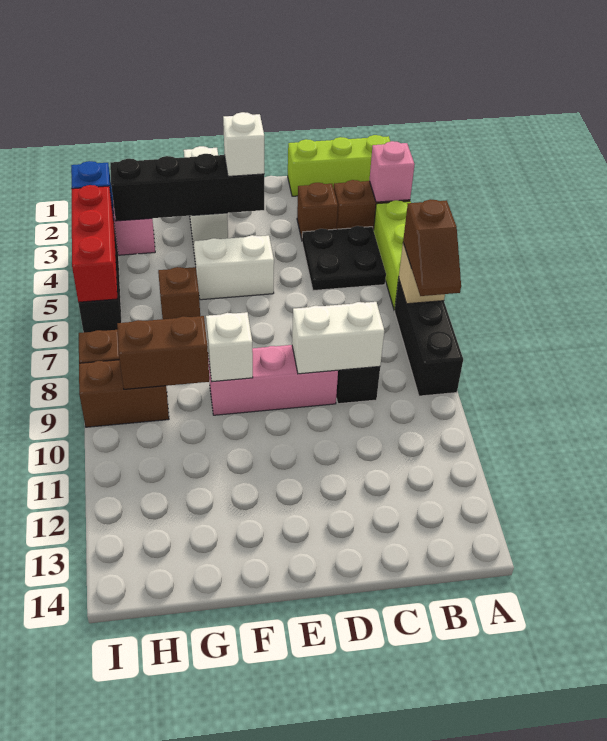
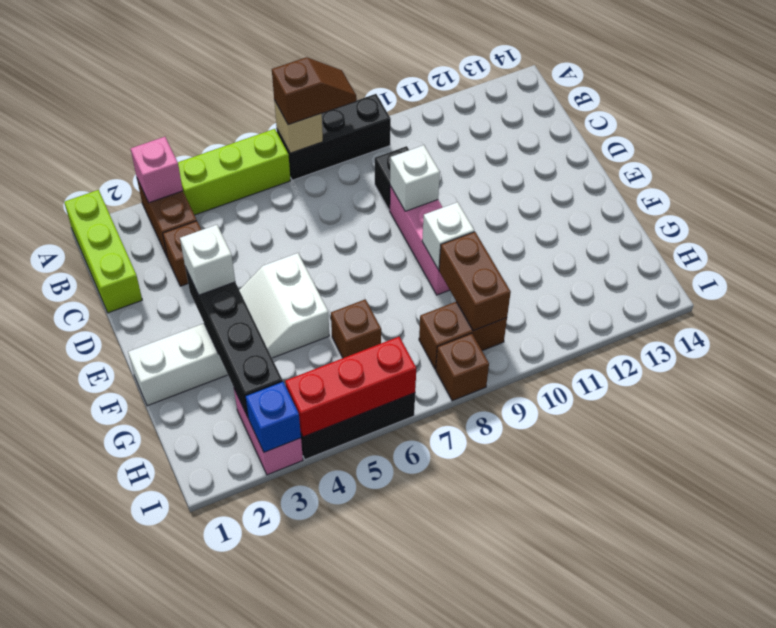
black 2x2 plate [302,226,386,291] -> none
white 1x2 brick [292,302,384,374] -> white 1x1 brick [390,145,440,211]
brown 1x2 brick [79,360,169,427] -> brown 1x2 brick turned to [419,302,507,369]

